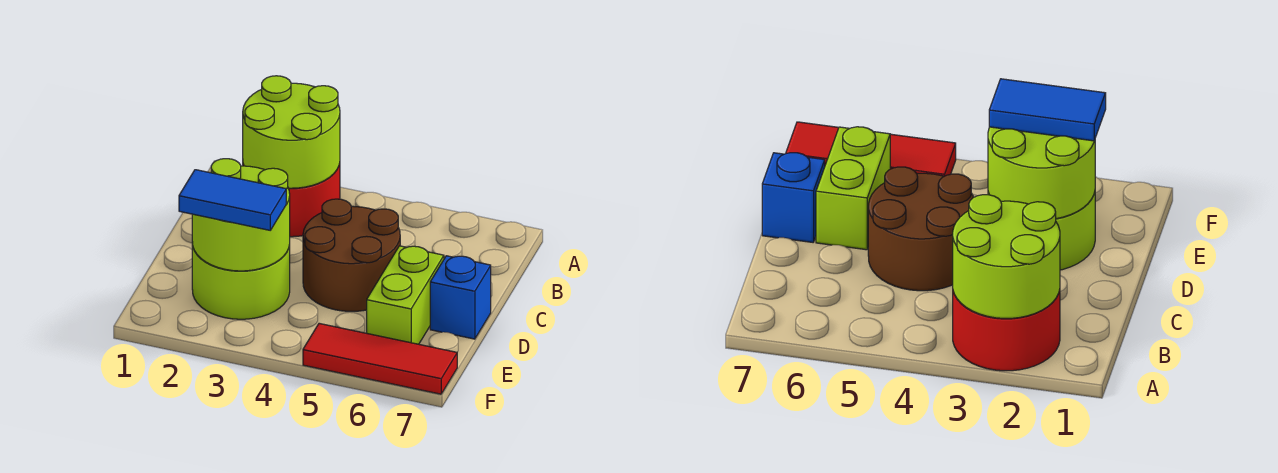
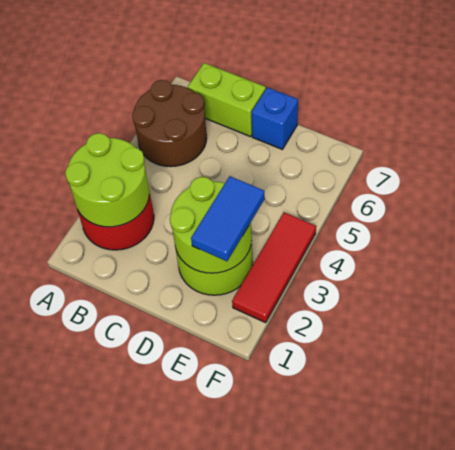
brown 2x2 round brick [303,199,400,311] -> brown 2x2 round brick moved to [132,80,207,167]
lime 1x2 brick [367,246,444,344] -> lime 1x2 brick moved to [188,63,266,137]
red 1x3 tile [303,323,457,394] -> red 1x3 tile moved to [232,212,316,323]

